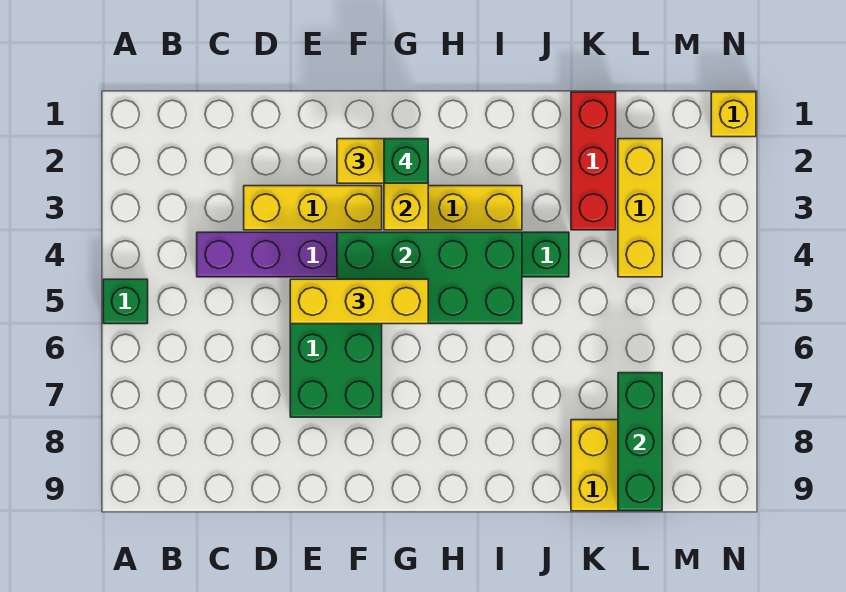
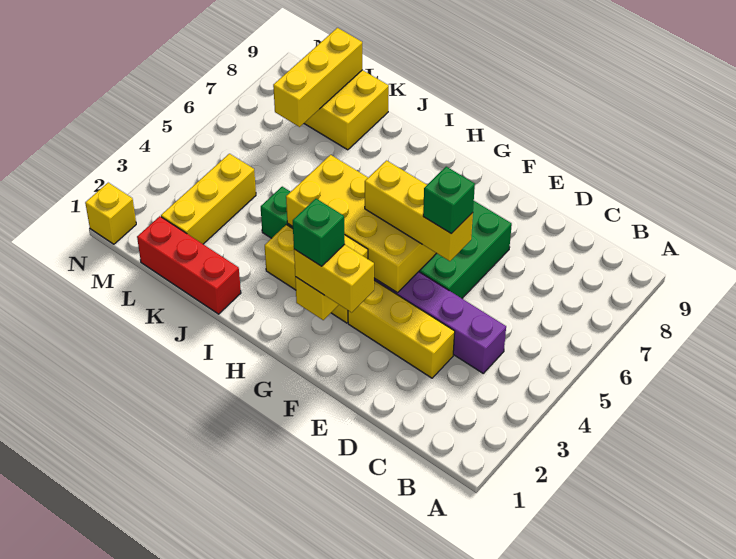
green 1x1 brick [103,279,148,324] -> green 1x1 brick moved to [423,167,475,234]
green 2x4 brick [337,232,522,324] -> yellow 2x4 brick [286,155,436,293]
red 1x3 brick [571,92,616,230] -> red 1x3 brick turned to [137,216,241,314]
green 1x3 brick [618,373,662,511] -> yellow 1x3 brick [273,28,362,127]

